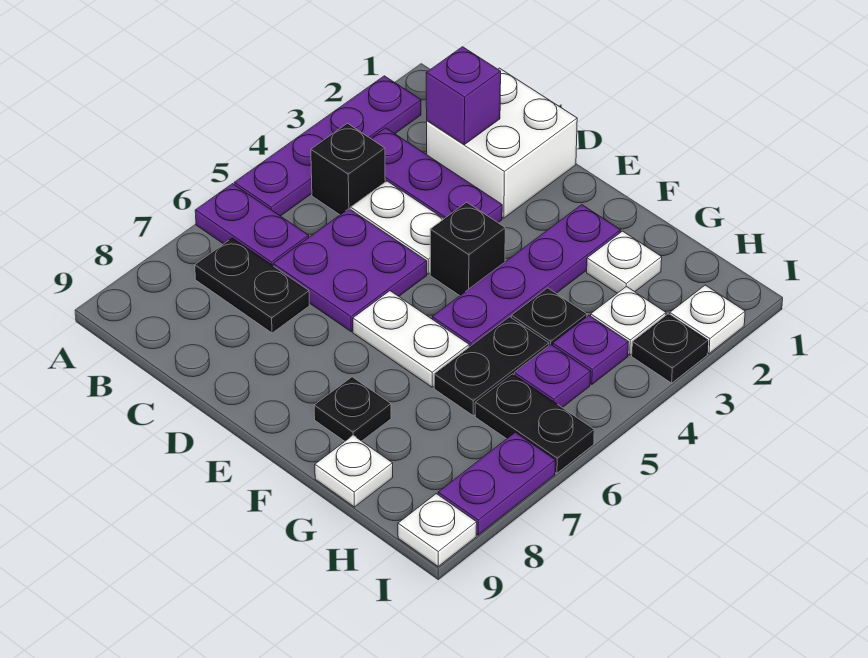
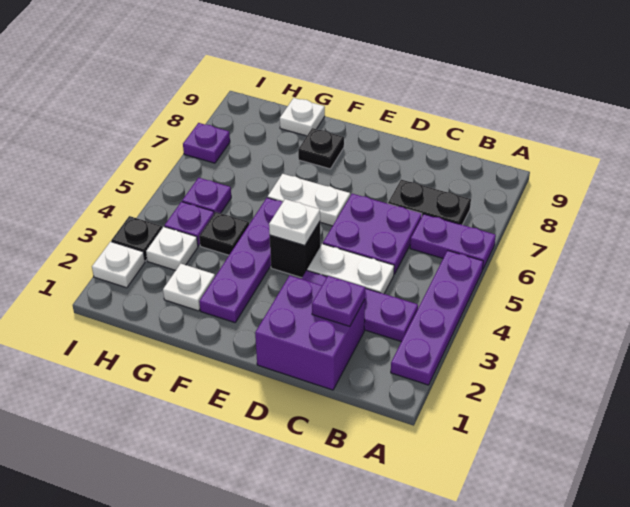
black 1x1 brick [311,123,385,215] -> none
white 2x2 brick [427,68,577,218] -> purple 2x2 brick [255,275,365,390]
purple 1x1 brick [426,47,501,145] -> purple 1x1 plate [312,276,365,326]
black 1x2 plate [434,317,549,416] -> none
black 1x2 plate [475,374,594,473] -> none
purple 1x2 plate [438,432,555,535] -> purple 1x1 plate [183,123,230,163]
white 1x1 plate [398,494,477,566] -> white 1x1 plate moved to [269,199,320,246]

